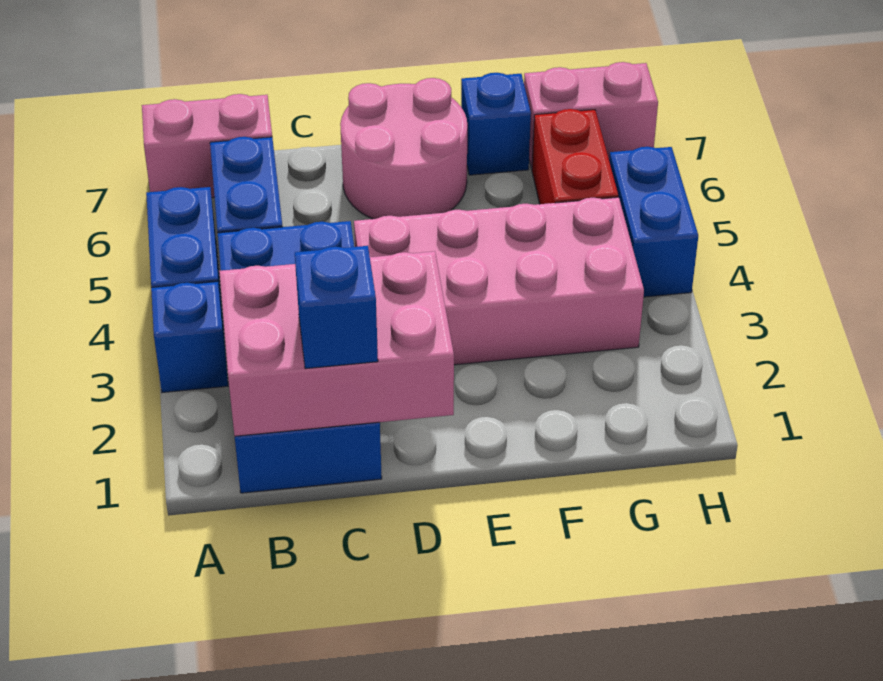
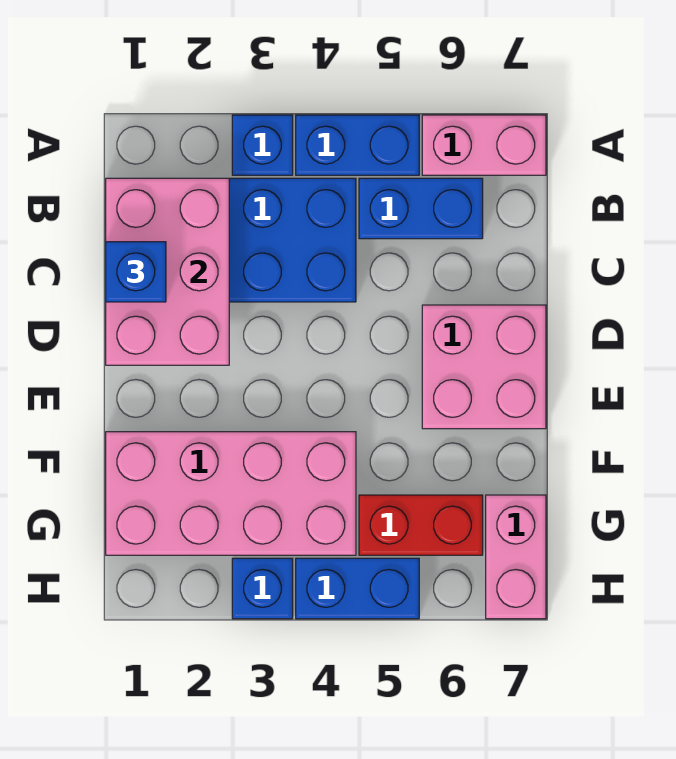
pink 1x2 brick [142,94,272,198] -> pink 1x2 brick turned to [422,115,546,175]
pink 2x4 brick [354,197,644,365] -> pink 2x4 brick turned to [106,432,356,555]
pink 2x2 round brick [340,78,467,219] -> pink 2x2 brick [422,305,546,429]
blue 1x1 brick [461,73,531,175] -> blue 1x1 brick moved to [232,558,293,619]

